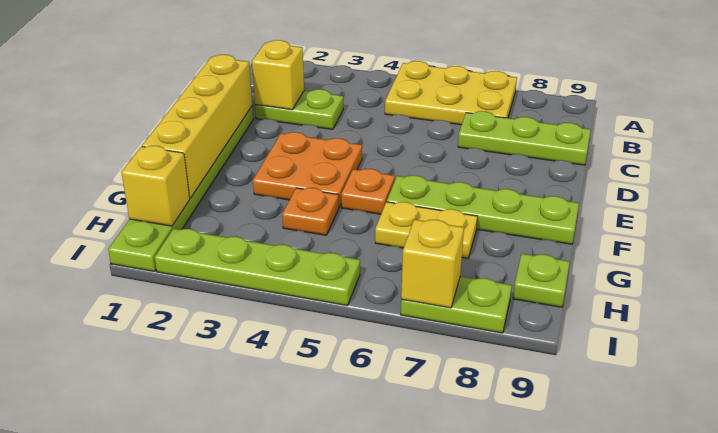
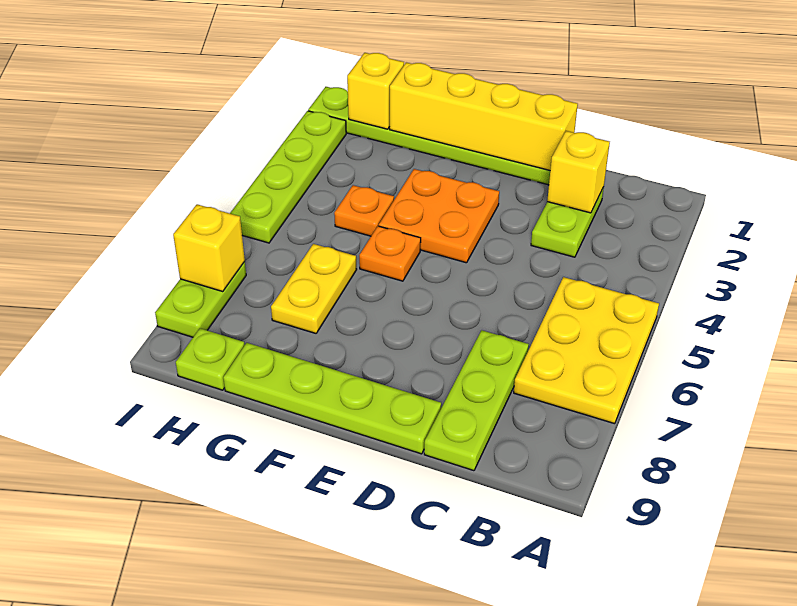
lime 1x4 plate [387,175,579,244] -> lime 1x4 plate turned to [223,343,441,454]

